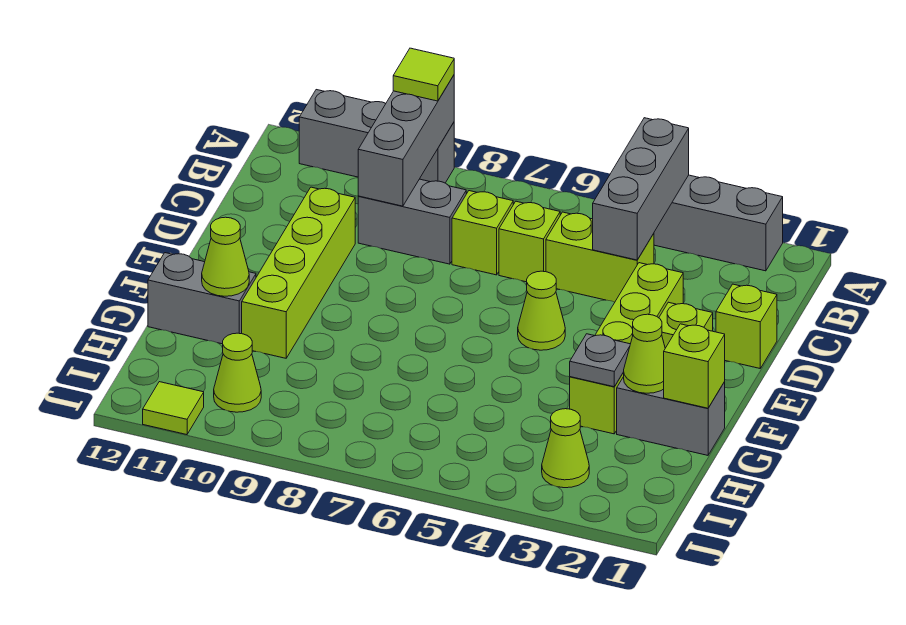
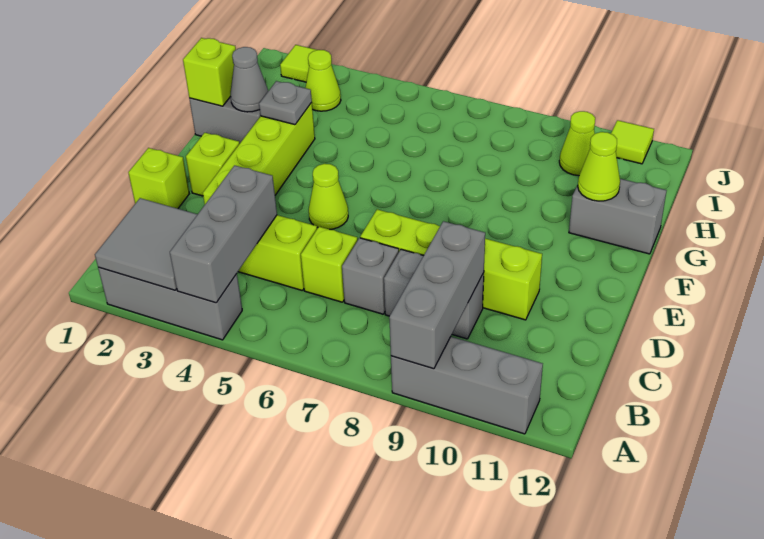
none -> grey 2x2 tile [95,198,198,290]
lime 1x1 tile [393,48,454,101] -> lime 1x1 tile moved to [280,45,316,82]
lime 1x1 brick [452,191,513,275] -> grey 1x1 brick [342,238,399,314]
lime 1x4 brick [242,187,355,358] -> lime 1x4 brick turned to [360,209,542,320]
lime 1x1 cone [624,314,665,393] -> grey 1x1 cone [231,47,268,112]

